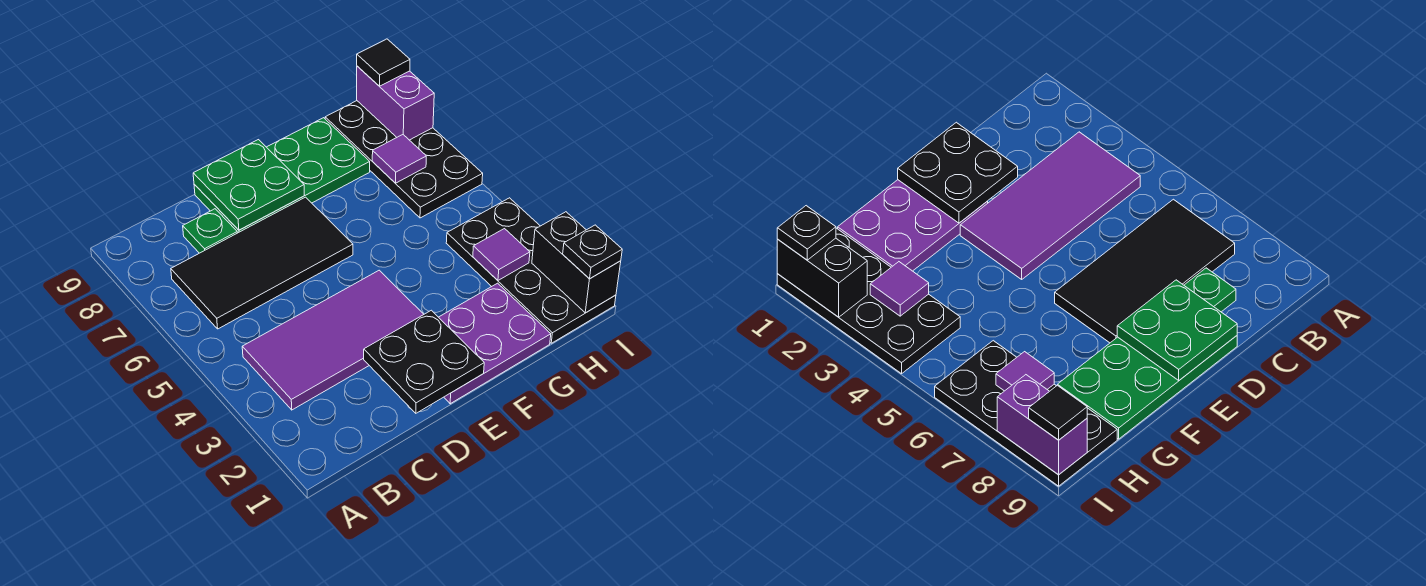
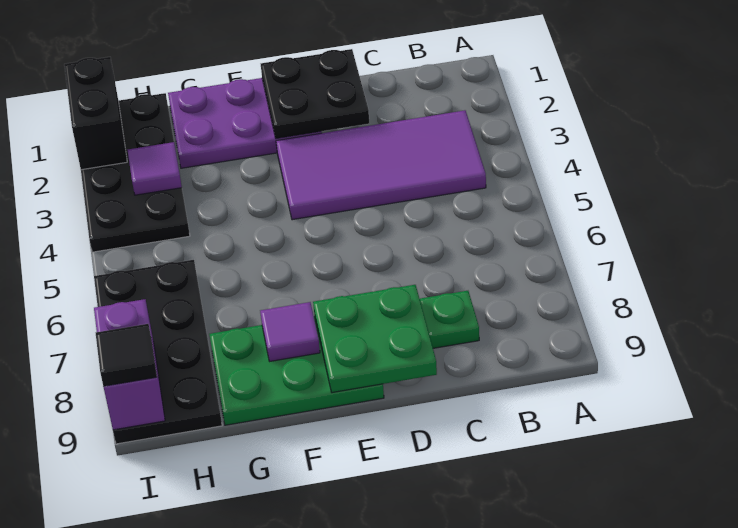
black 2x4 tile [171,197,353,329] -> none
green 2x4 plate [194,118,370,233] -> green 2x3 plate [209,316,384,425]
purple 1x1 tile [372,135,426,183] -> purple 1x1 tile moved to [260,302,320,361]
black 1x1 plate [563,225,622,279] -> none

